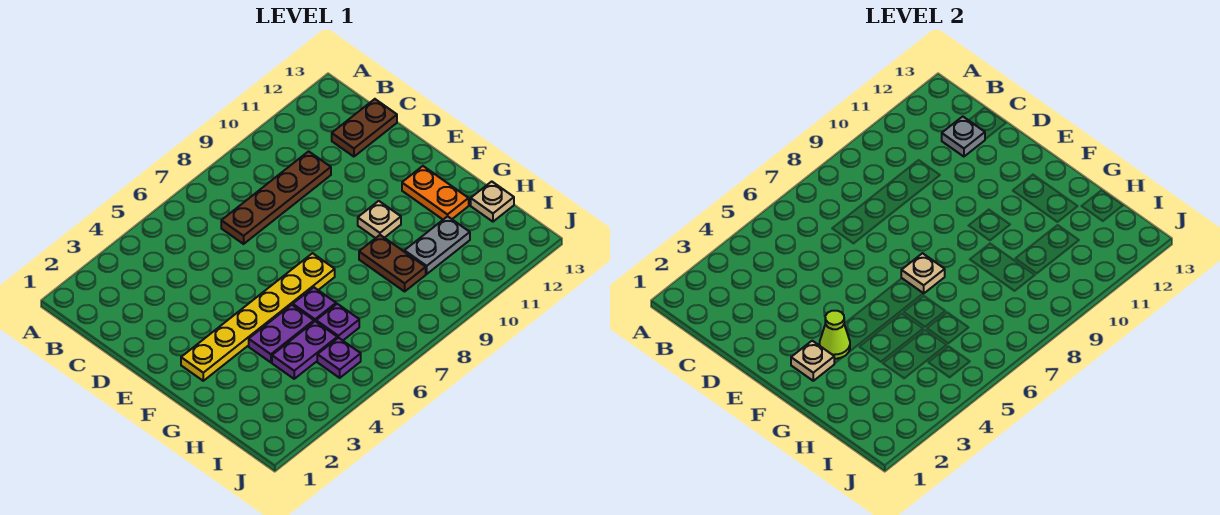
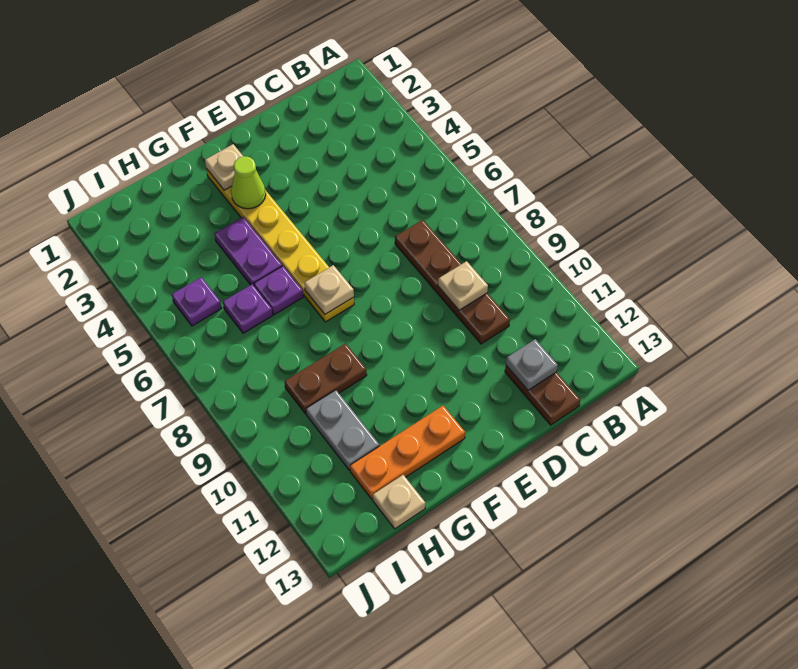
tan 1x1 plate [358,201,401,238] -> tan 1x1 plate moved to [438,261,488,310]
orange 1x2 plate [402,166,469,219] -> orange 1x3 plate [350,406,465,499]
purple 1x2 plate [272,321,337,379] -> none

